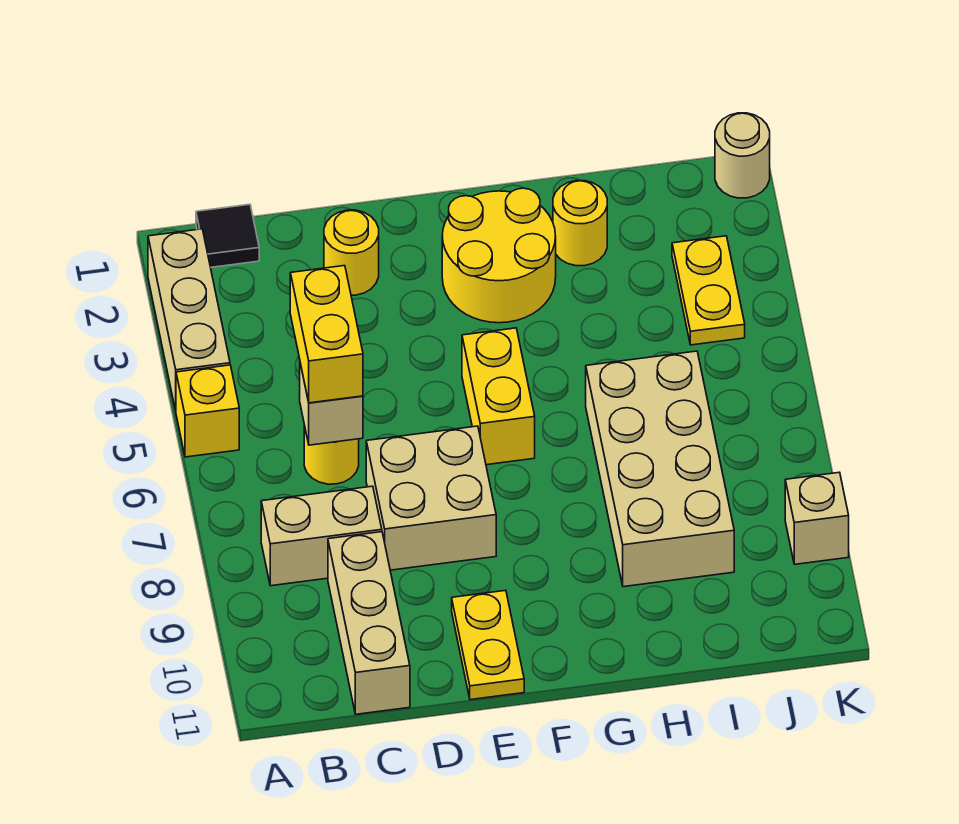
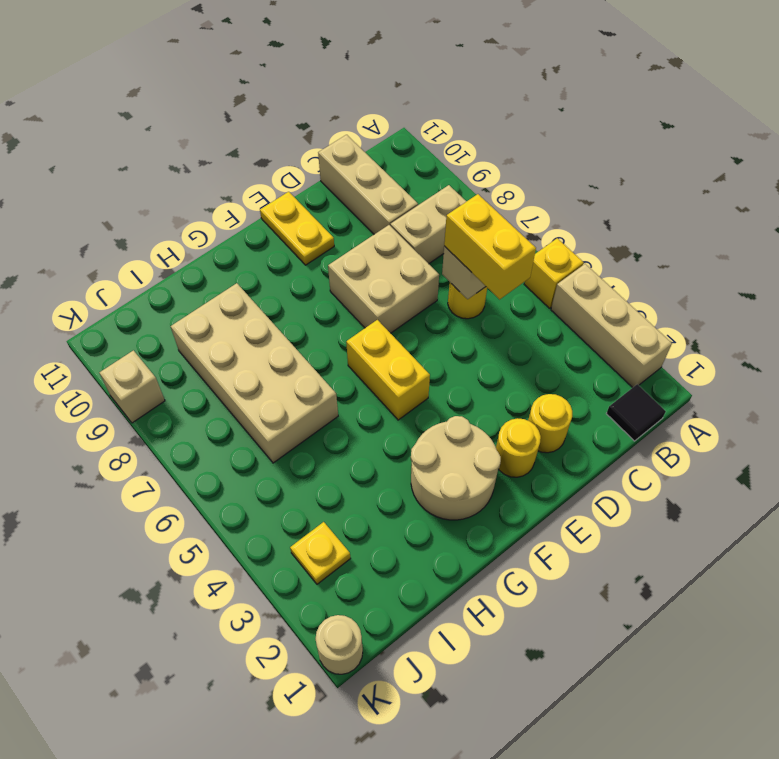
yellow 2x2 round brick [442,188,556,323] -> tan 2x2 round brick [411,416,501,520]
yellow 1x1 round brick [553,181,607,266] -> yellow 1x1 round brick moved to [496,418,541,477]
yellow 1x2 plate [672,236,745,345] -> yellow 1x1 plate [290,522,350,584]

